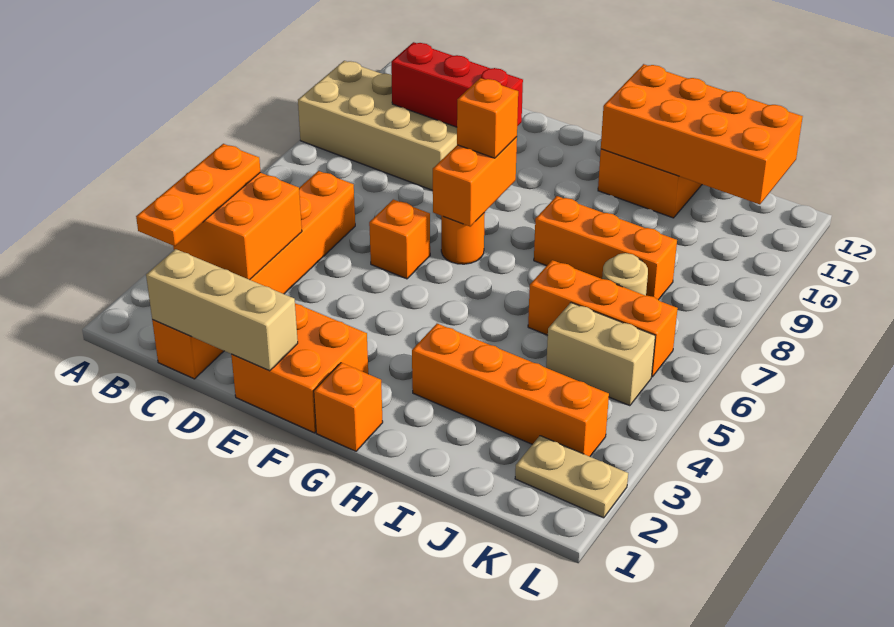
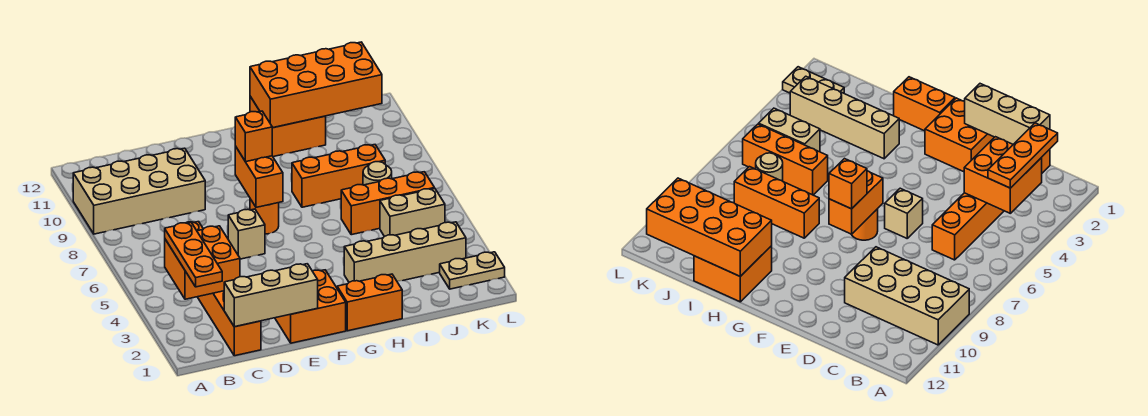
red 1x3 brick [391,42,523,127] -> none
orange 1x1 brick [369,199,430,279] -> tan 1x1 brick [228,209,265,259]
orange 1x1 brick [314,363,383,451] -> orange 1x2 brick [337,274,402,331]
orange 1x4 brick [412,324,609,457] -> tan 1x4 brick [344,222,466,282]

